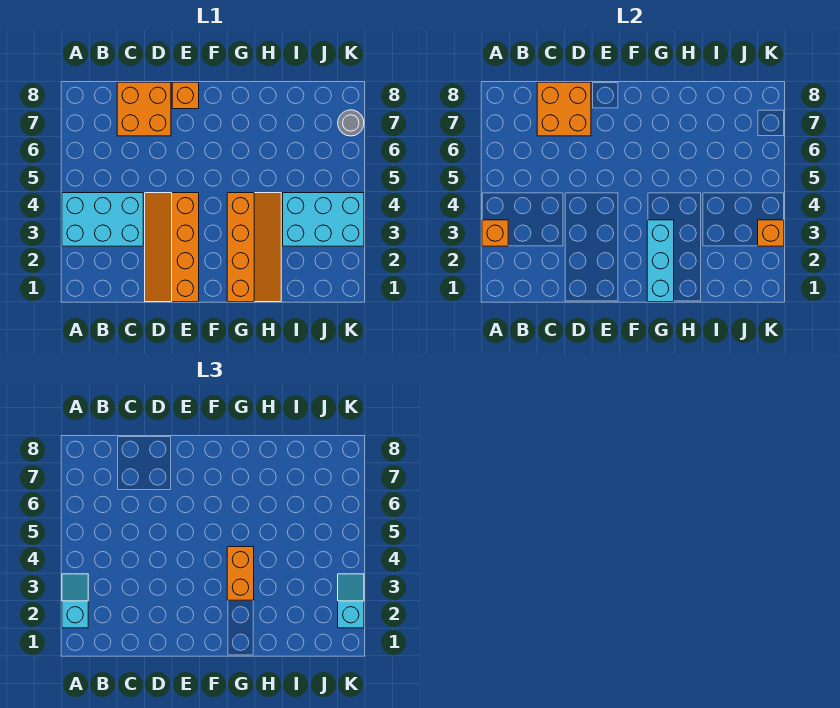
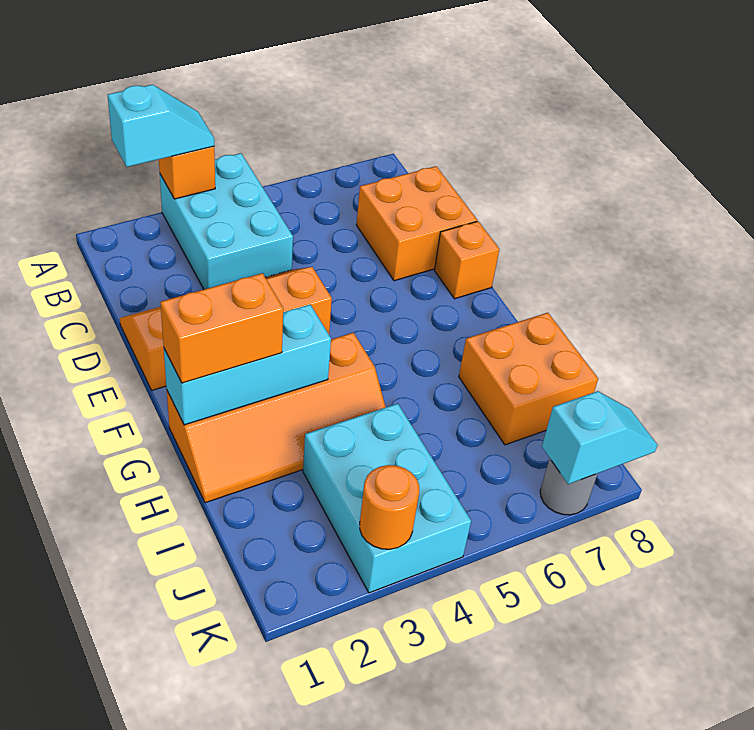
orange 2x2 brick [537,82,591,136] -> orange 2x2 brick moved to [459,313,598,445]
orange 1x2 brick [227,547,254,600] -> orange 1x2 brick moved to [160,273,283,383]
cyan 1x2 slope [338,574,364,628] -> cyan 1x2 slope moved to [542,391,657,484]
orange 1x1 brick [758,220,784,246] -> orange 1x1 round brick [360,465,419,549]

